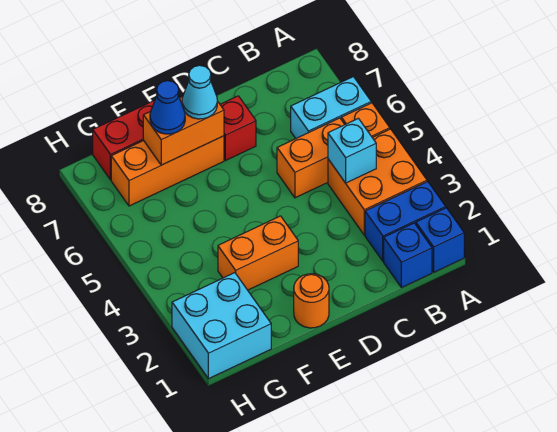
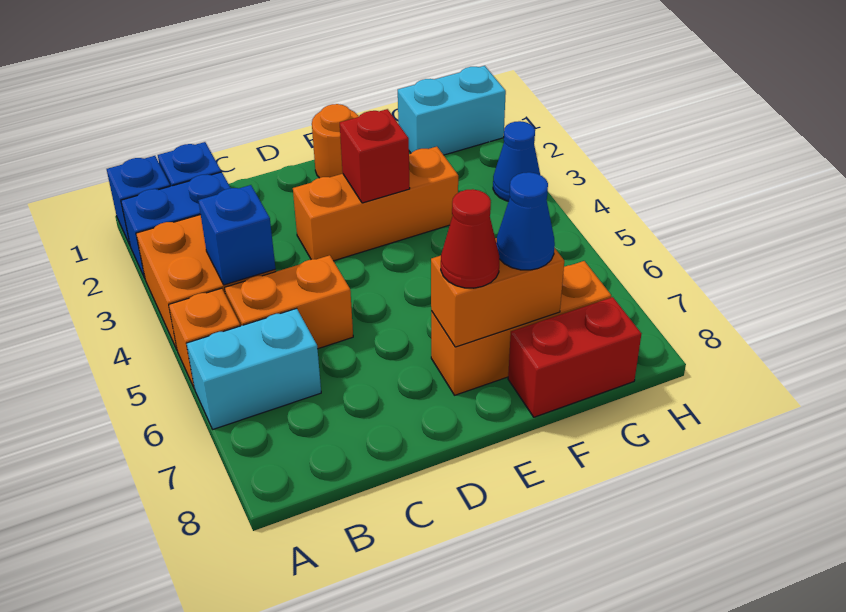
cyan 1x1 brick [328,118,376,183] -> blue 1x1 brick [198,185,275,285]
red 1x1 brick [220,96,256,161] -> red 1x1 brick moved to [340,109,410,203]
orange 1x2 brick [218,216,298,290] -> orange 1x3 brick [293,147,458,261]
cyan 1x1 cone [182,65,217,119] -> red 1x1 cone [441,189,499,288]
cyan 2x2 brick [172,273,271,379] -> cyan 1x2 brick [398,66,506,155]
none -> blue 1x1 cone [493,121,540,201]

